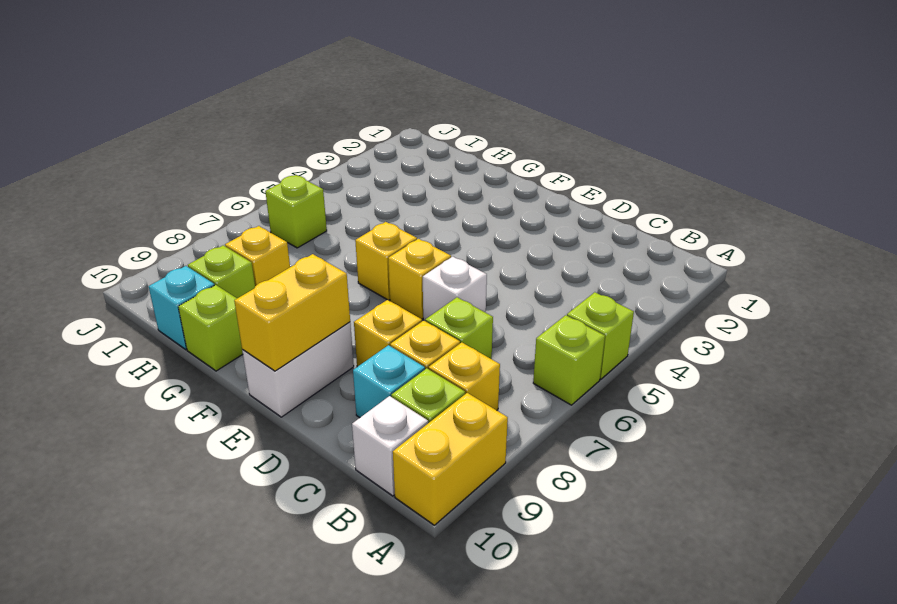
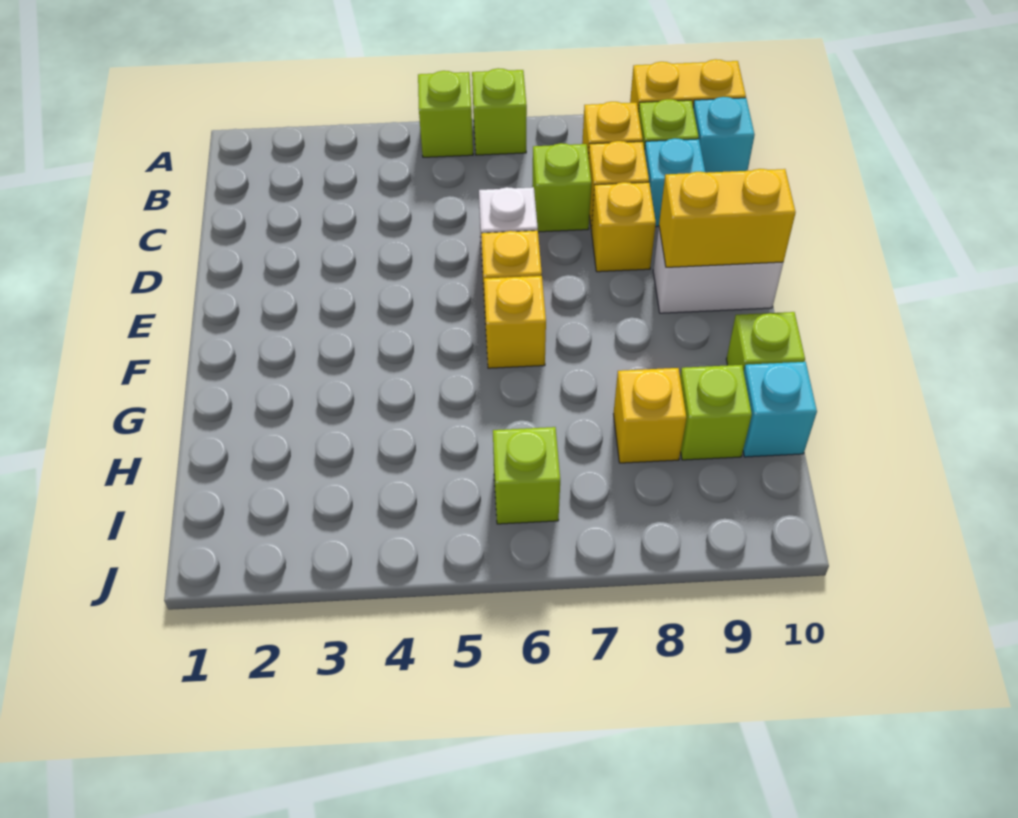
white 1x1 brick [352,396,428,496] -> cyan 1x1 brick [693,97,755,173]

